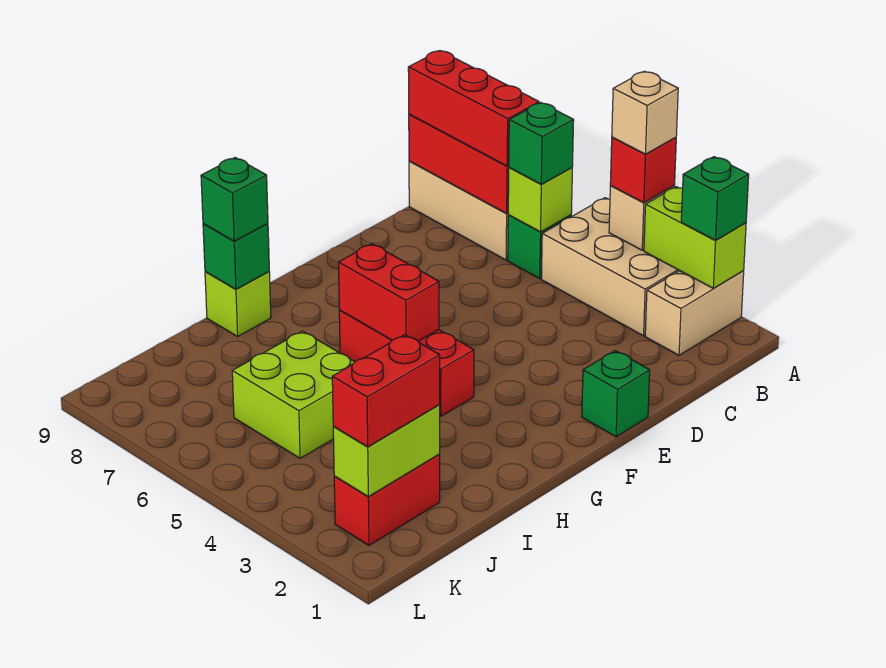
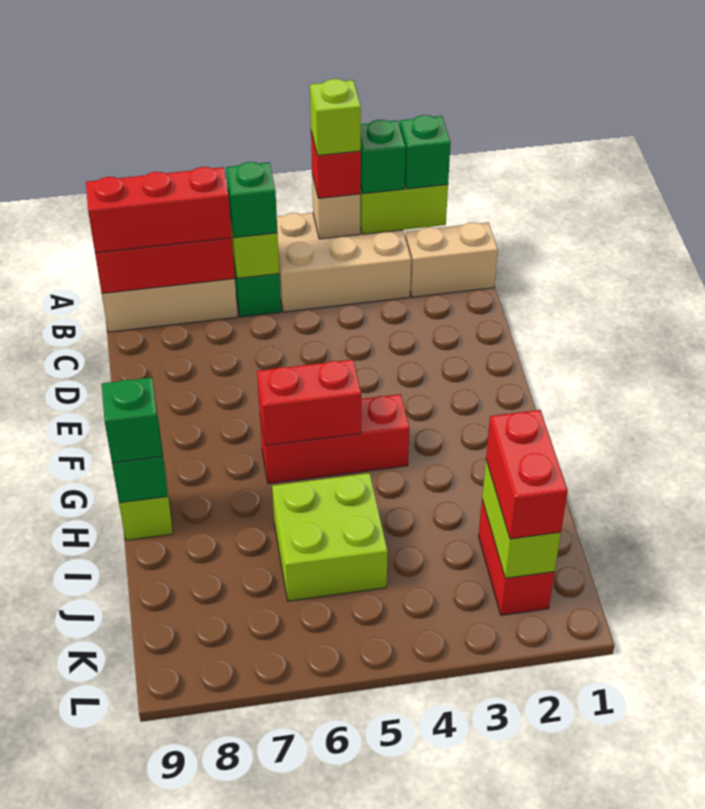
tan 1x2 brick [645,271,744,355] -> tan 1x2 brick turned to [405,222,498,297]
tan 1x1 brick [612,71,678,154] -> lime 1x1 brick [310,79,361,156]
green 1x1 brick [582,351,650,437] -> green 1x1 brick moved to [360,120,406,194]

